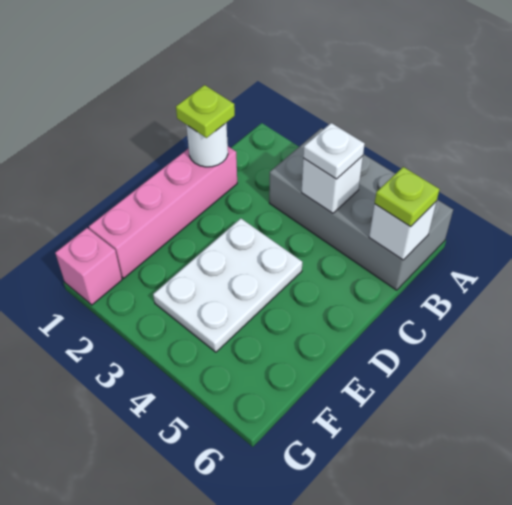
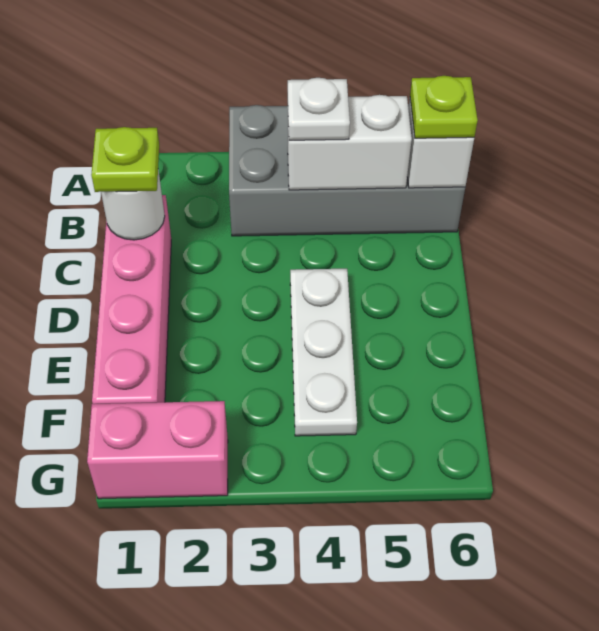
white 1x1 brick [302,156,363,213] -> white 1x2 brick [288,95,412,190]
white 2x3 plate [153,218,302,352] -> white 1x3 plate [290,269,357,436]
pink 1x1 brick [55,228,122,305] -> pink 1x2 brick [87,401,228,499]

